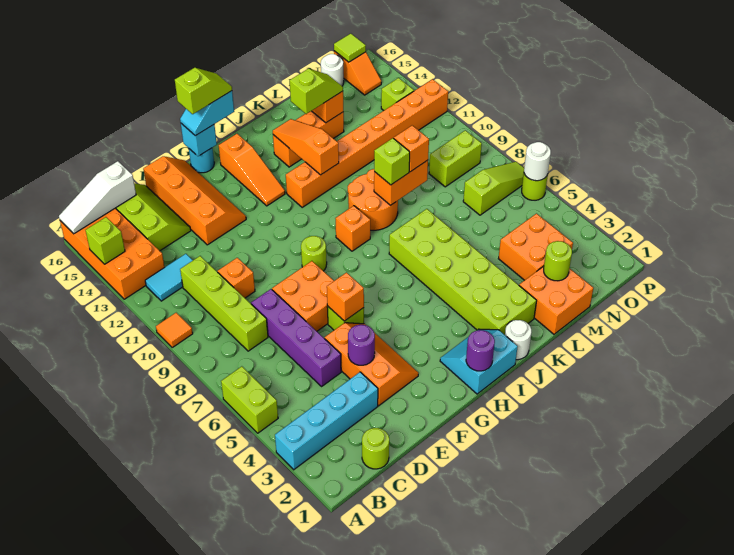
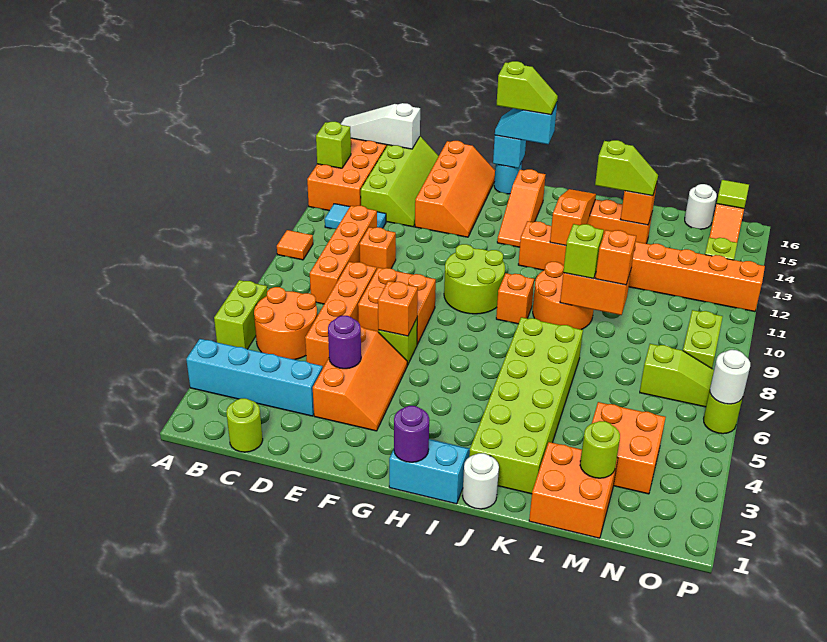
none -> orange 2x2 round brick [254,287,317,360]
lime 1x4 brick [180,256,268,351] -> orange 1x4 brick [310,206,377,304]
lime 2x3 slope [116,183,191,251] -> lime 2x4 slope [361,137,439,227]
purple 1x4 brick [251,289,341,386] -> orange 1x4 brick [305,262,377,367]
lime 1x1 round brick [301,236,327,271] -> lime 2x2 round brick [444,244,505,314]
lime 1x2 brick [429,130,482,187] -> lime 1x2 brick turned to [683,310,723,368]

